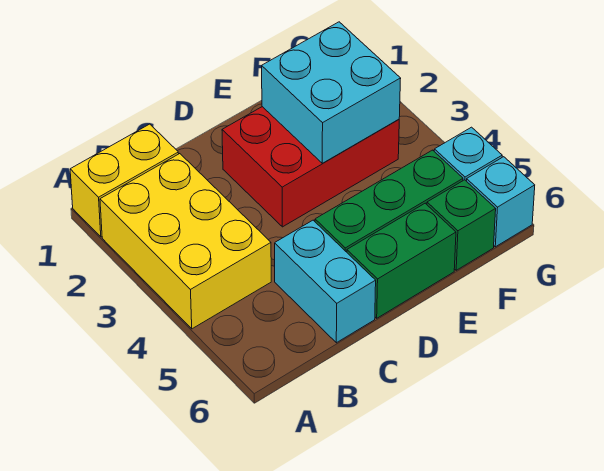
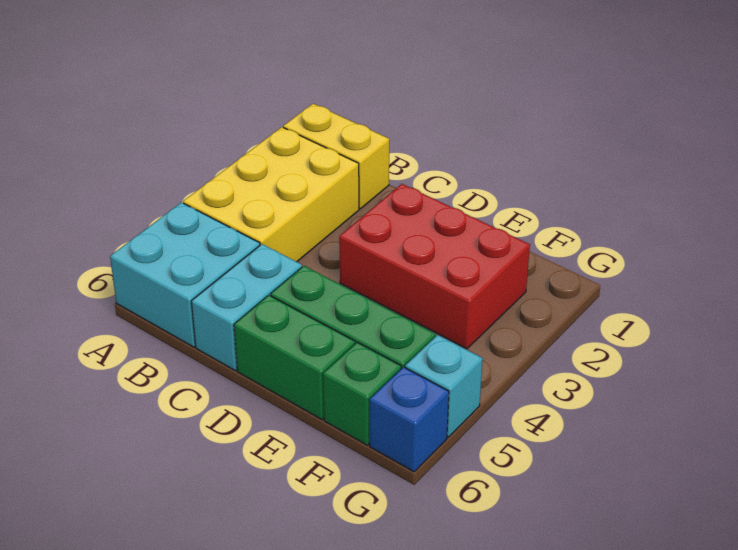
cyan 2x2 brick [262,22,401,163] -> cyan 2x2 brick moved to [110,202,260,347]
cyan 1x1 brick [467,157,535,247] -> blue 1x1 brick [370,367,449,472]

